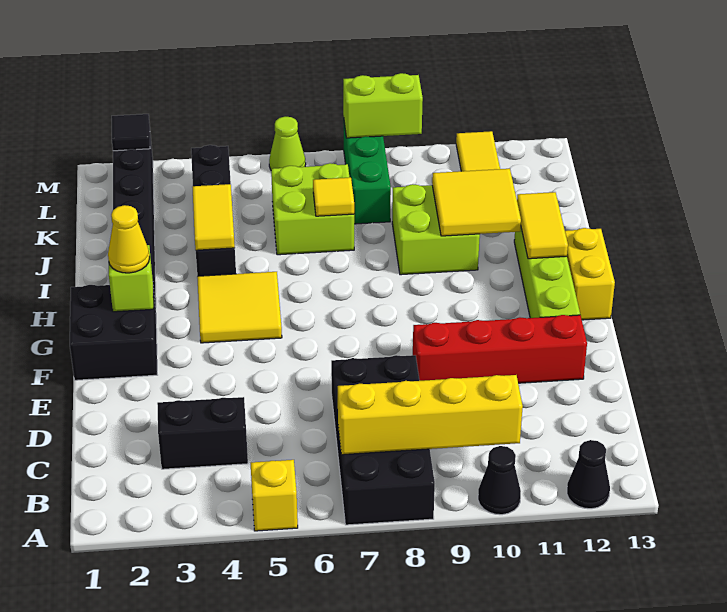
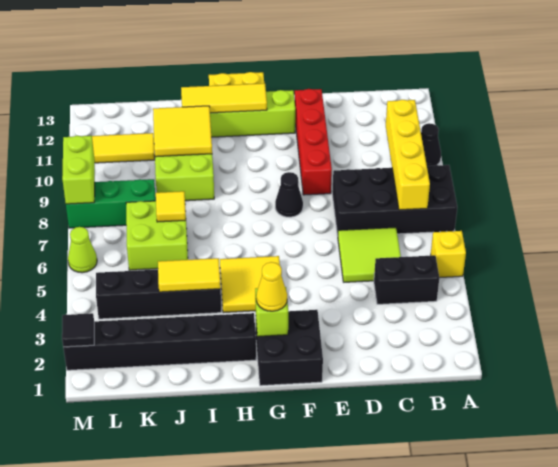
black 1x1 cone [567,440,610,509] -> black 1x1 cone moved to [275,172,303,217]
black 1x2 brick [157,397,248,469] -> black 1x2 brick turned to [374,255,439,304]
none -> lime 2x2 tile [338,227,401,282]
yellow 1x2 tile [517,192,568,259] -> yellow 1x3 tile [181,83,267,113]

